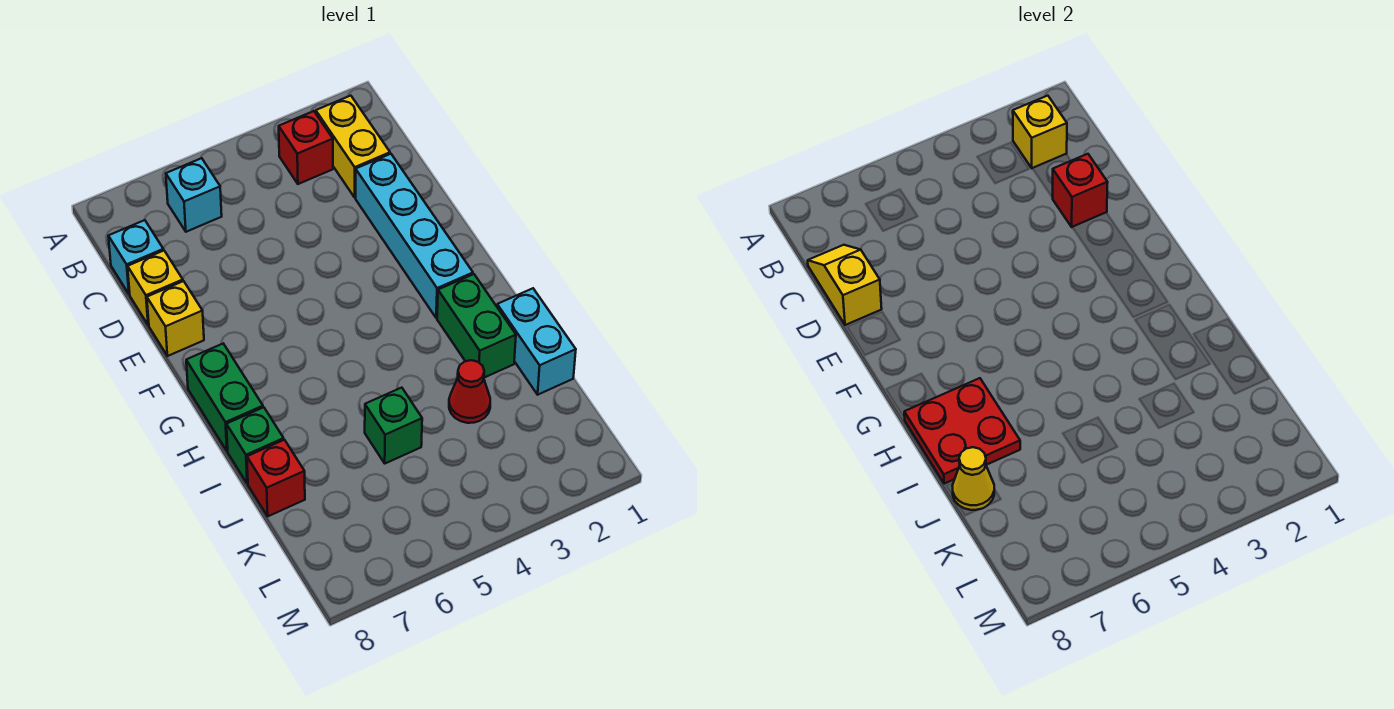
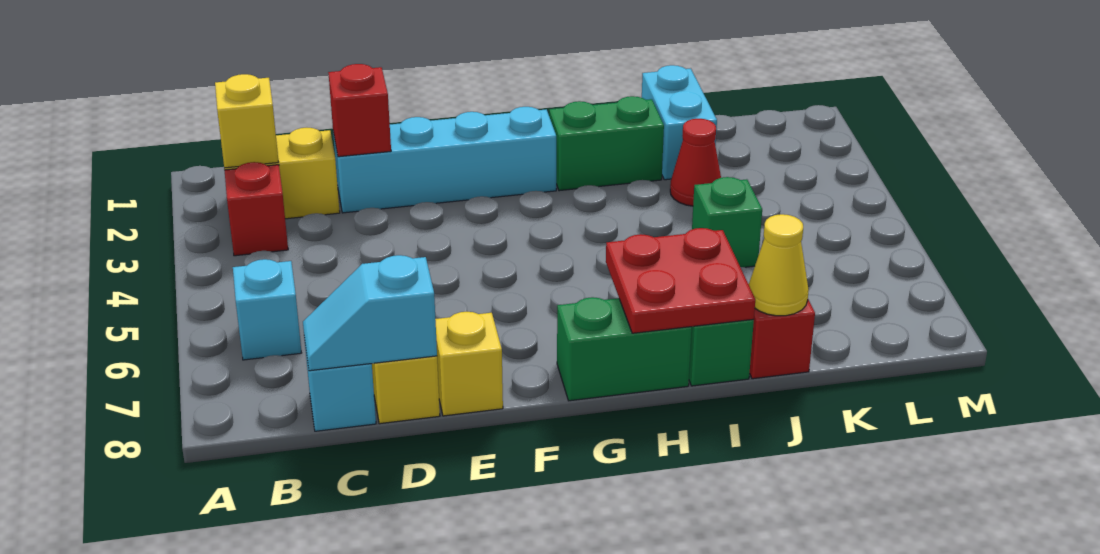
yellow 1x2 slope [808,245,882,325] -> cyan 1x2 slope [303,255,437,371]
cyan 1x2 brick [497,288,576,395] -> cyan 1x2 brick turned to [642,65,717,180]

